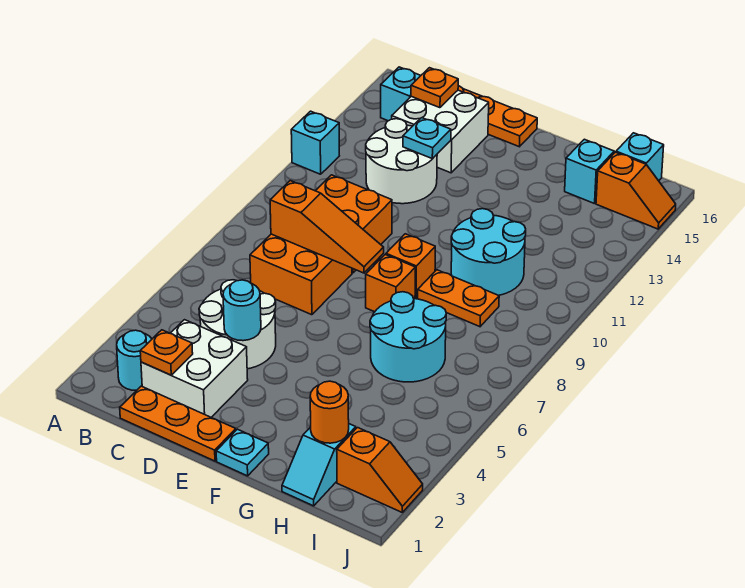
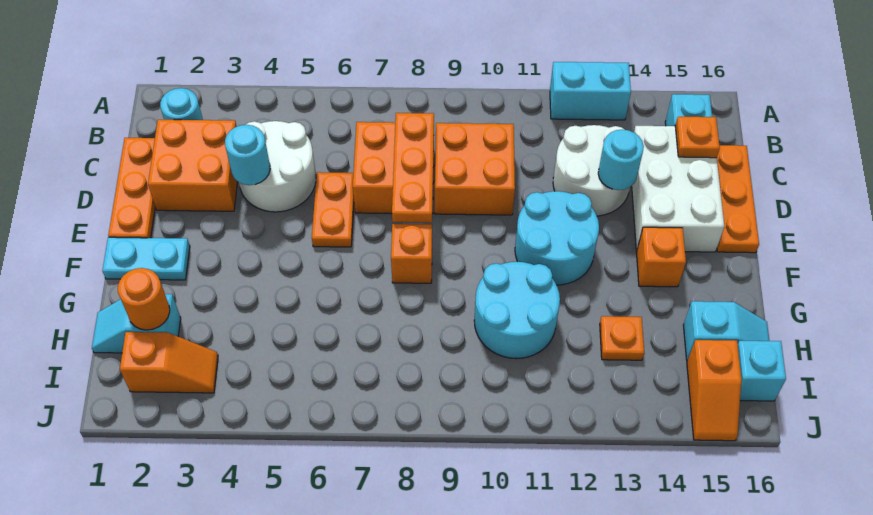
cyan 1x1 brick [291,111,339,174] -> cyan 1x2 brick [550,62,631,120]
white 2x2 brick [141,320,248,417] -> orange 2x2 brick [148,120,237,211]
orange 1x1 plate [140,330,193,375] -> orange 1x1 plate moved to [600,316,644,360]
orange 1x3 slope [270,181,384,273] -> orange 1x3 plate [392,113,434,223]
white 2x2 brick [392,90,489,173] -> white 2x3 brick [632,126,724,252]
cyan 1x1 plate [403,118,451,159] -> cyan 1x1 round brick [598,130,644,190]
cyan 1x1 plate [216,429,269,476] -> cyan 1x2 plate [102,237,190,280]
orange 1x1 brick [386,234,435,299] -> orange 1x1 brick moved to [637,227,686,287]
cyan 2x2 round brick [370,292,446,382] -> cyan 2x2 round brick moved to [515,191,599,285]
orange 1x2 plate [418,270,499,327] -> orange 1x2 plate moved to [312,172,354,247]
orange 1x2 slope [337,428,423,512] -> orange 1x2 slope turned to [120,332,218,393]

